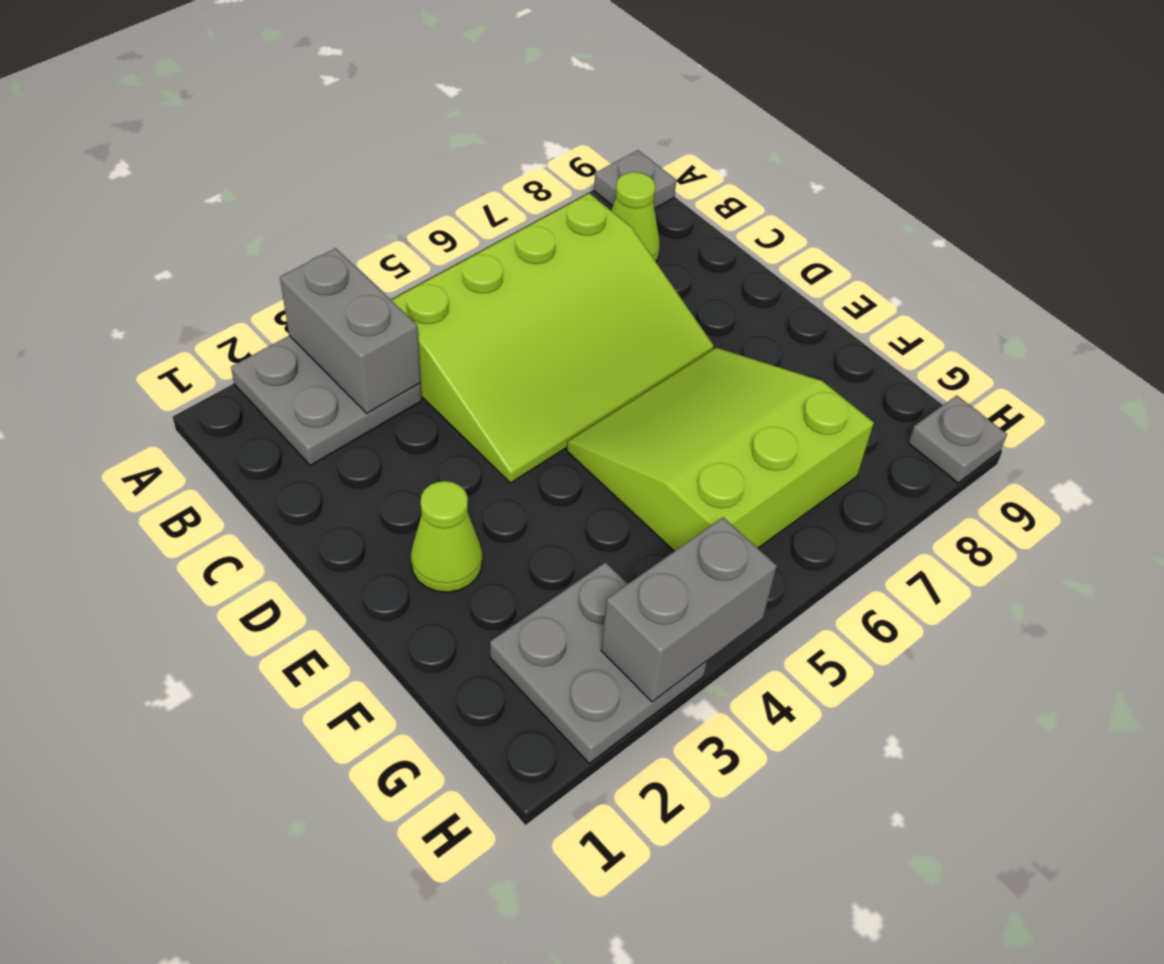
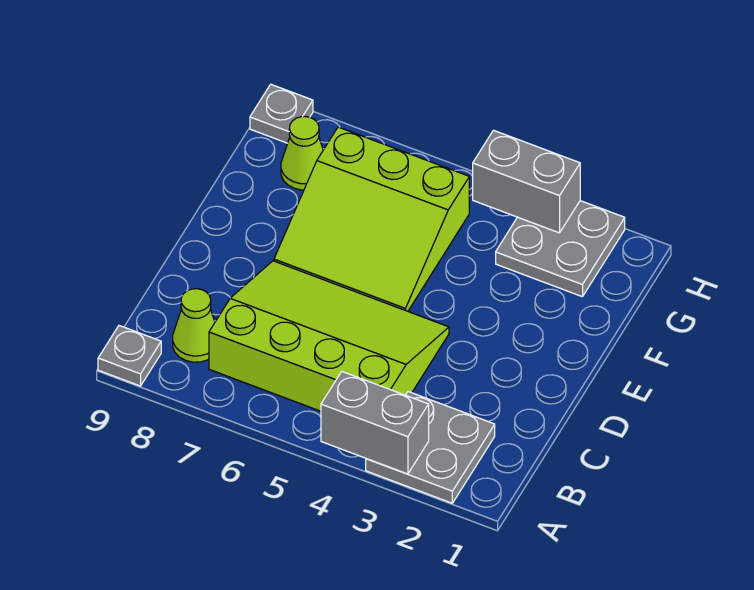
grey 1x2 brick [280,248,421,413] -> grey 1x2 brick turned to [321,372,429,474]
lime 1x1 cone [411,481,482,592] -> lime 1x1 cone moved to [281,117,323,190]

